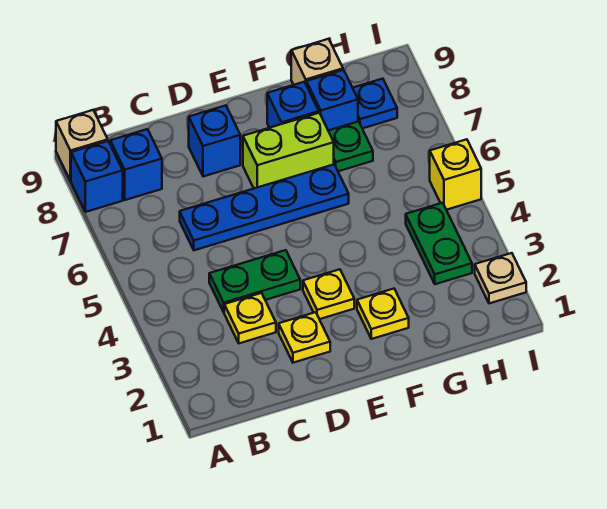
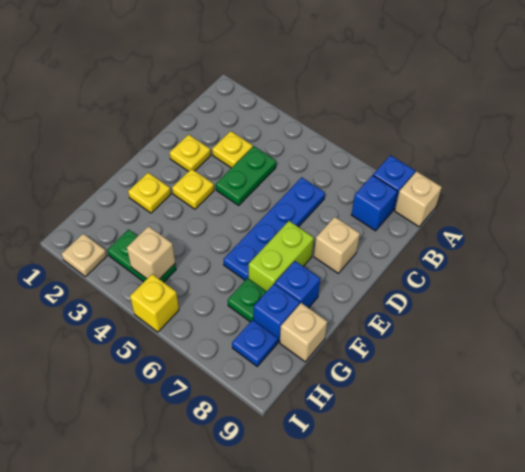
blue 1x1 brick [189,106,240,177] -> tan 1x1 brick [314,217,360,273]
none -> tan 1x1 brick [127,226,175,279]

